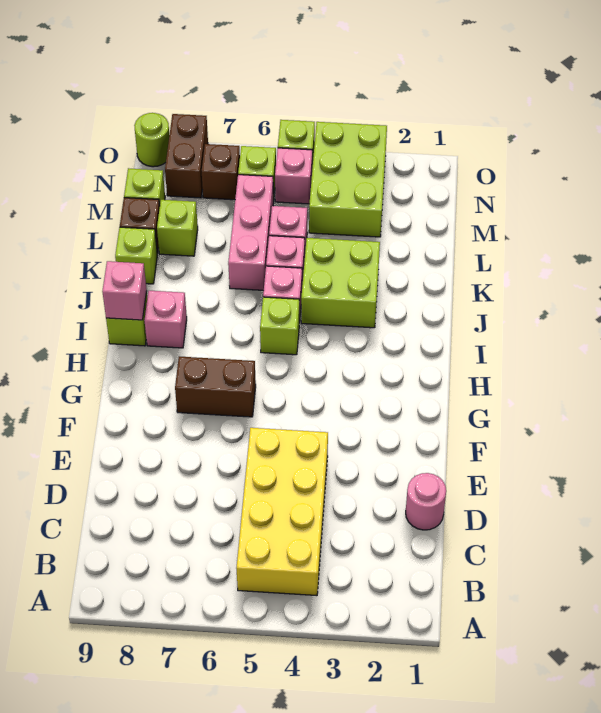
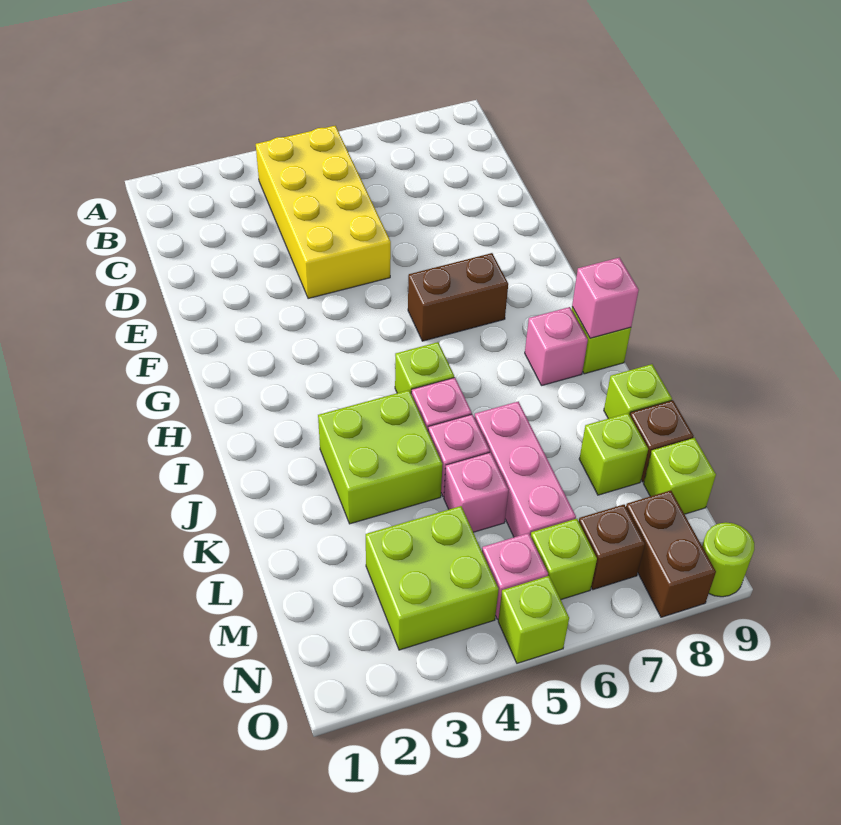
pink 1x1 round brick [406,473,446,530] -> none
lime 2x3 brick [309,122,387,237] -> lime 2x2 brick [366,506,499,650]

